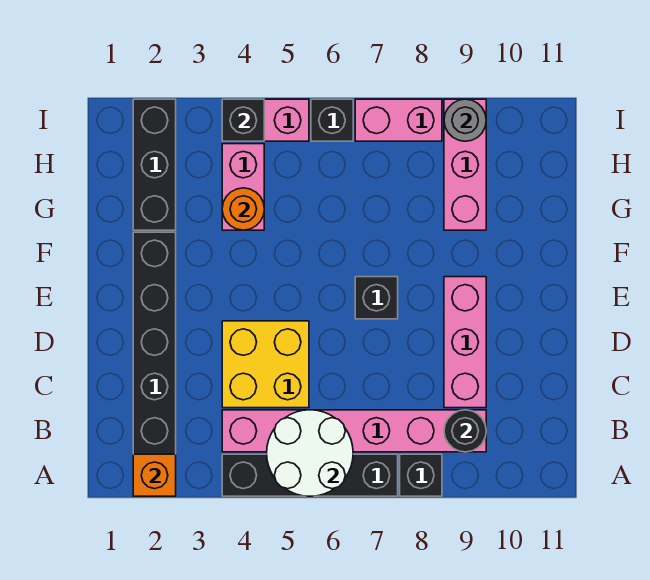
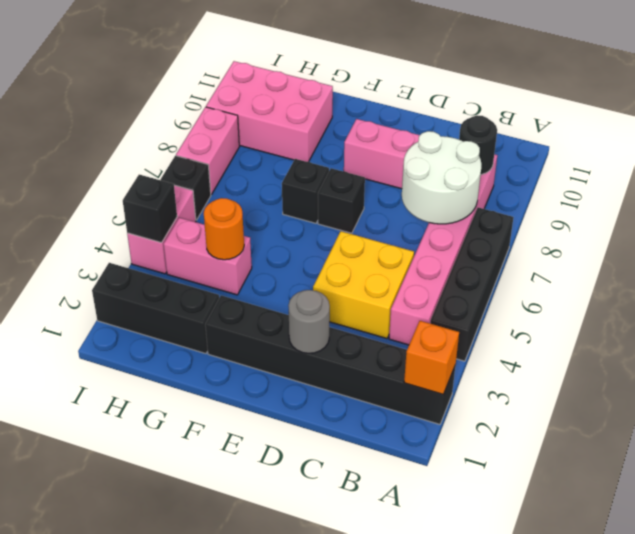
white 2x2 round brick [267,410,353,496] -> white 2x2 round brick moved to [402,131,481,224]
black 1x1 brick [400,454,442,496] -> black 1x1 brick moved to [282,159,329,223]
pink 1x3 brick [444,99,486,230] -> pink 2x3 brick [206,61,333,162]
grey 1x1 round brick [444,99,486,141] -> grey 1x1 round brick moved to [288,290,330,353]

